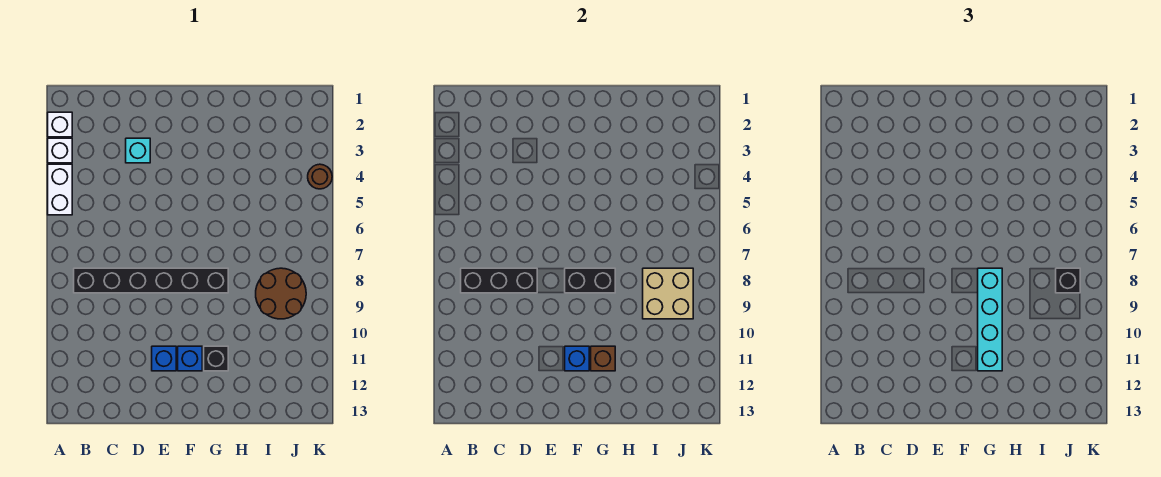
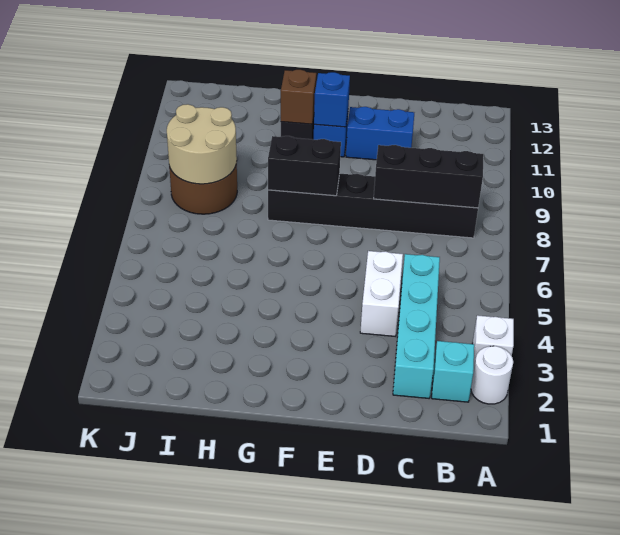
white 1x1 brick [48,112,72,137] -> white 1x1 round brick [471,346,513,404]
white 1x2 brick [48,164,72,215] -> white 1x2 brick moved to [360,251,403,336]
cyan 1x1 brick [126,138,150,163] -> cyan 1x1 brick moved to [432,341,474,402]
blue 1x1 brick [152,346,176,371] -> blue 1x2 brick [346,107,414,160]
cyan 1x4 brick [978,268,1002,371] -> cyan 1x4 brick moved to [393,254,440,398]
tan 2x2 brick [643,268,693,319] -> tan 2x2 round brick [167,104,237,184]
black 1x1 brick [1056,268,1080,293] -> none
brown 1x1 round brick [308,164,332,189] -> none

